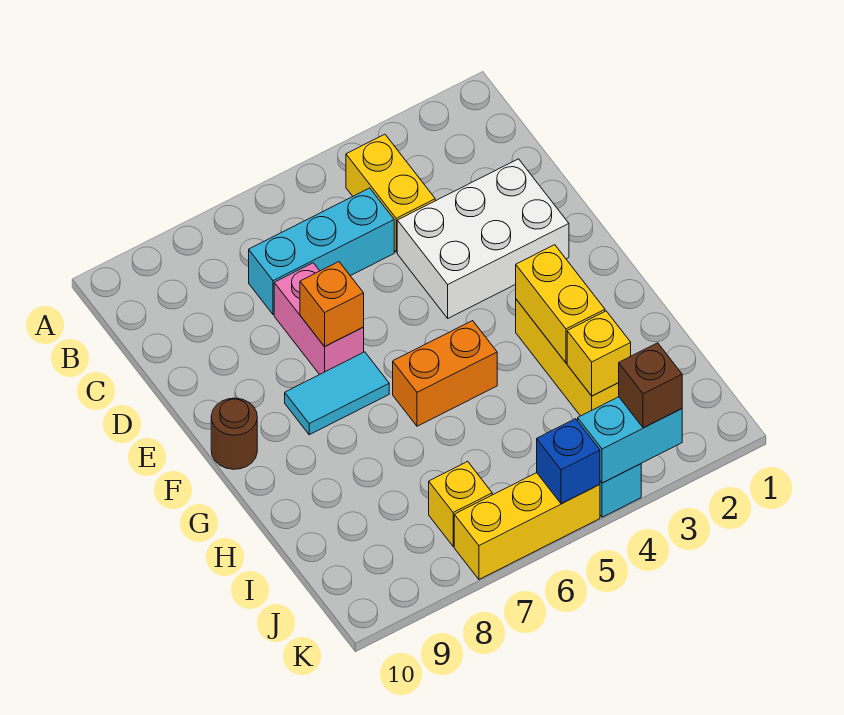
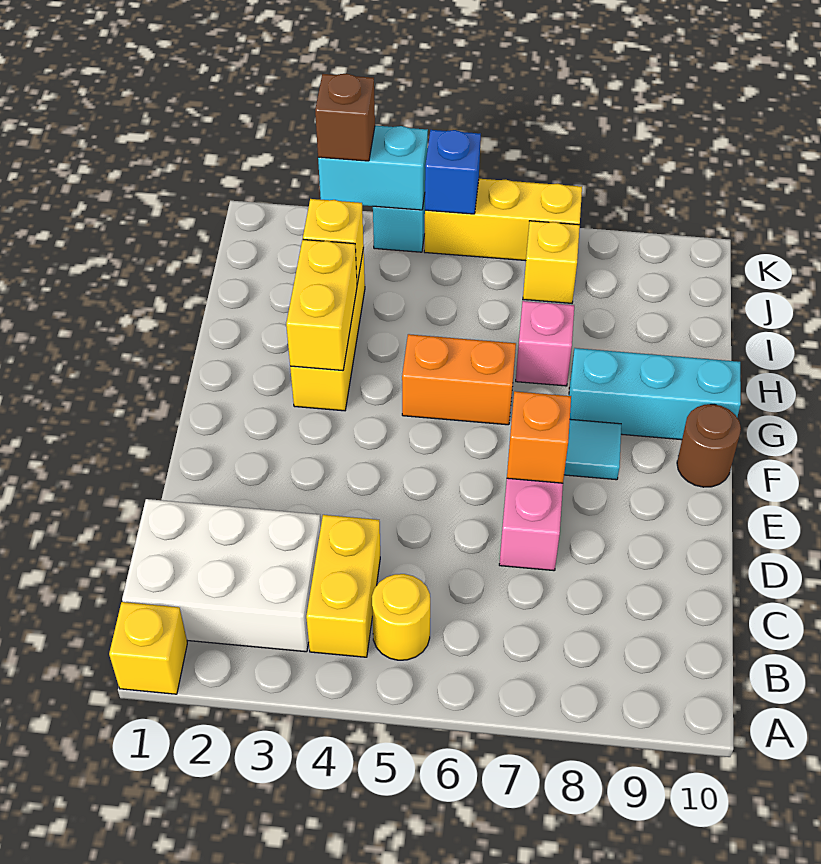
none -> yellow 1x1 brick [109,602,187,694]
none -> yellow 1x1 round brick [372,574,430,660]
cyan 1x3 brick [249,188,394,315] -> cyan 1x3 brick moved to [569,348,741,440]
white 2x3 brick [397,159,569,318] -> white 2x3 brick moved to [122,499,321,652]
none -> pink 1x1 brick [516,301,574,386]

